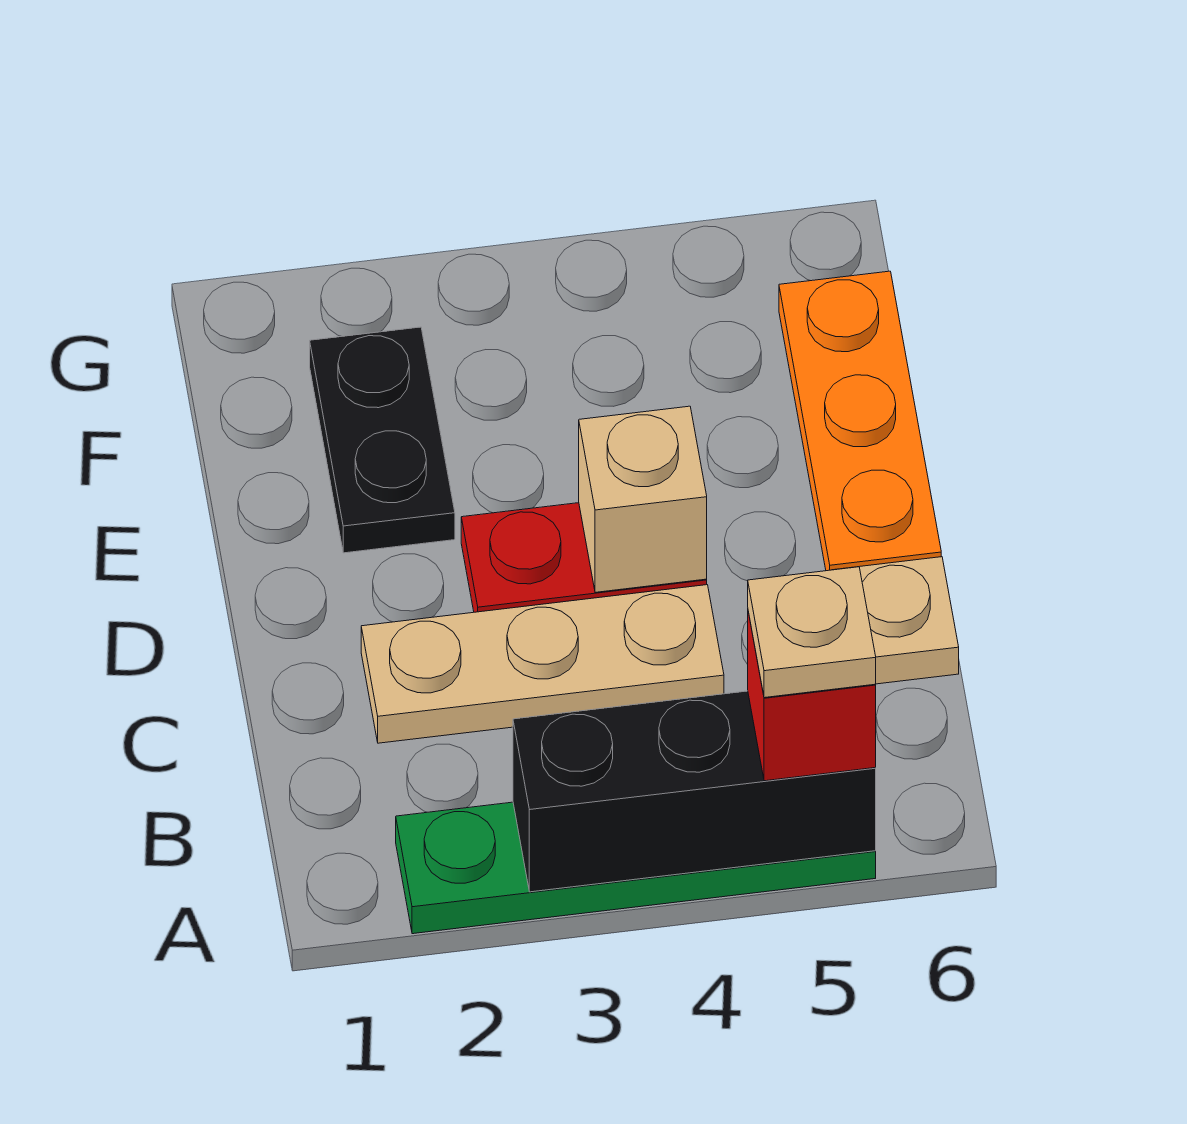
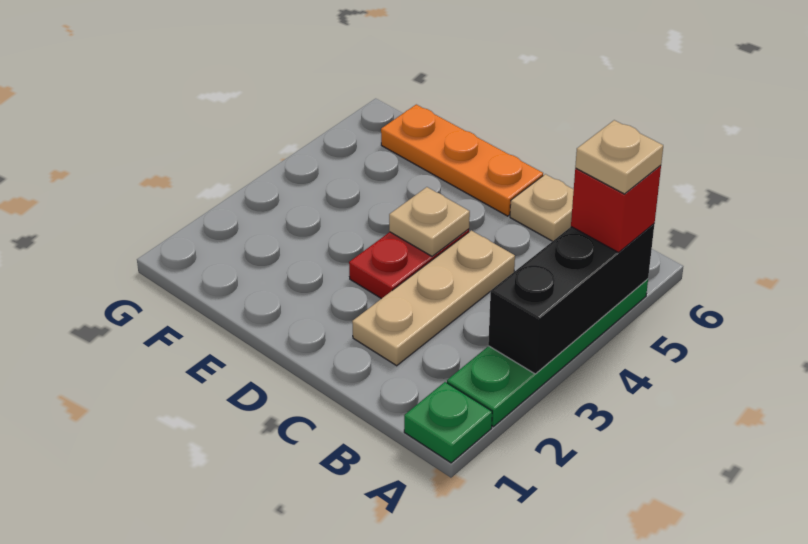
none -> green 1x1 plate [404,382,492,463]
tan 1x1 brick [579,406,707,592] -> tan 1x1 plate [389,187,470,256]
black 1x2 plate [310,327,455,553] -> none

